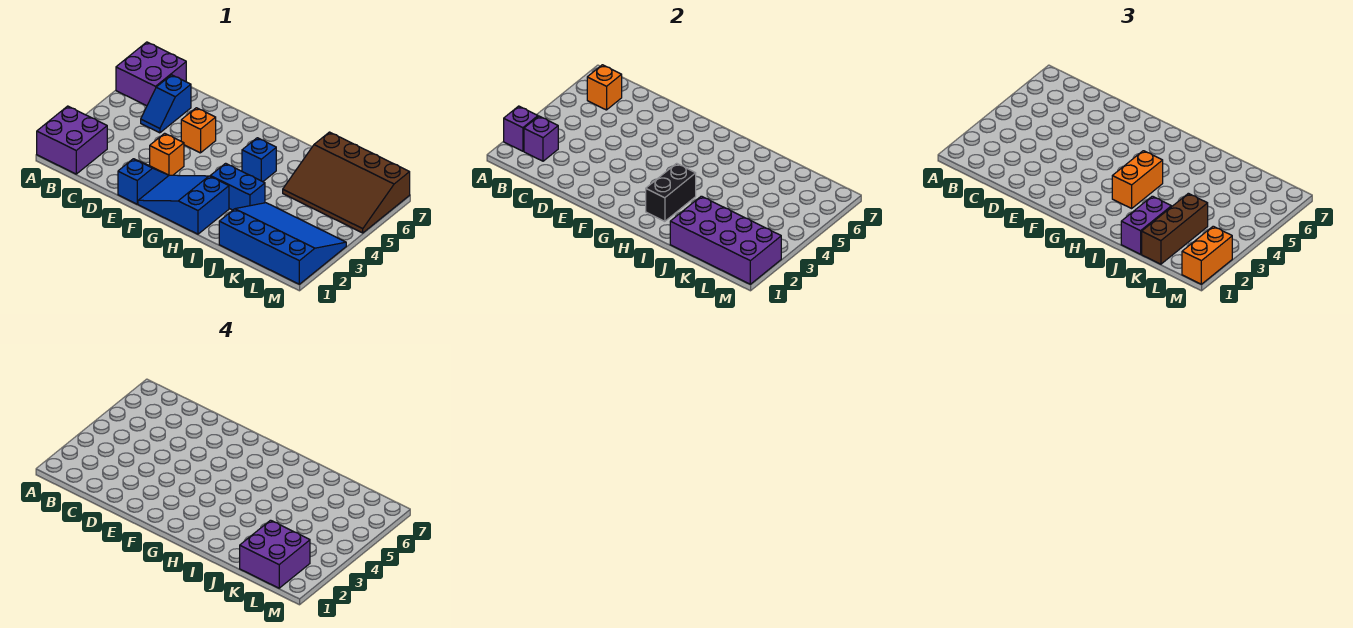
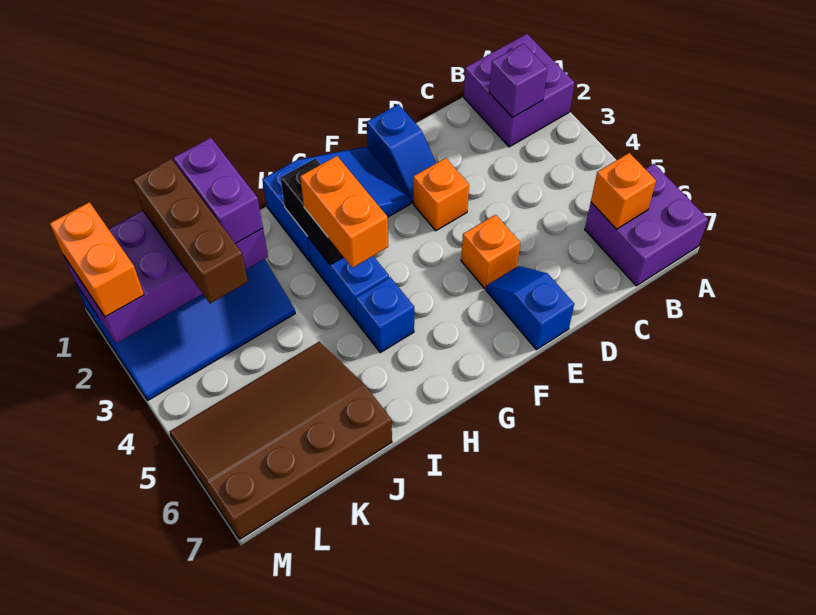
purple 1x1 brick [504,106,538,151] -> none
blue 1x2 slope [141,75,191,133] -> blue 1x2 slope moved to [486,266,574,350]
blue 1x2 brick [210,163,265,210] -> blue 1x2 brick turned to [308,238,389,321]
purple 2x2 brick [240,520,310,588] -> none

